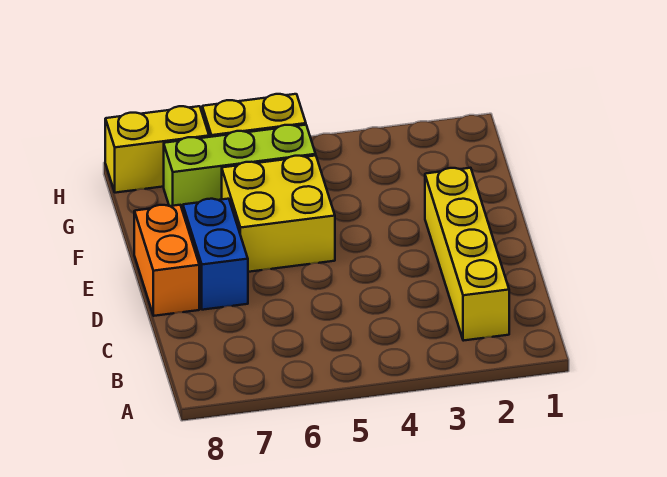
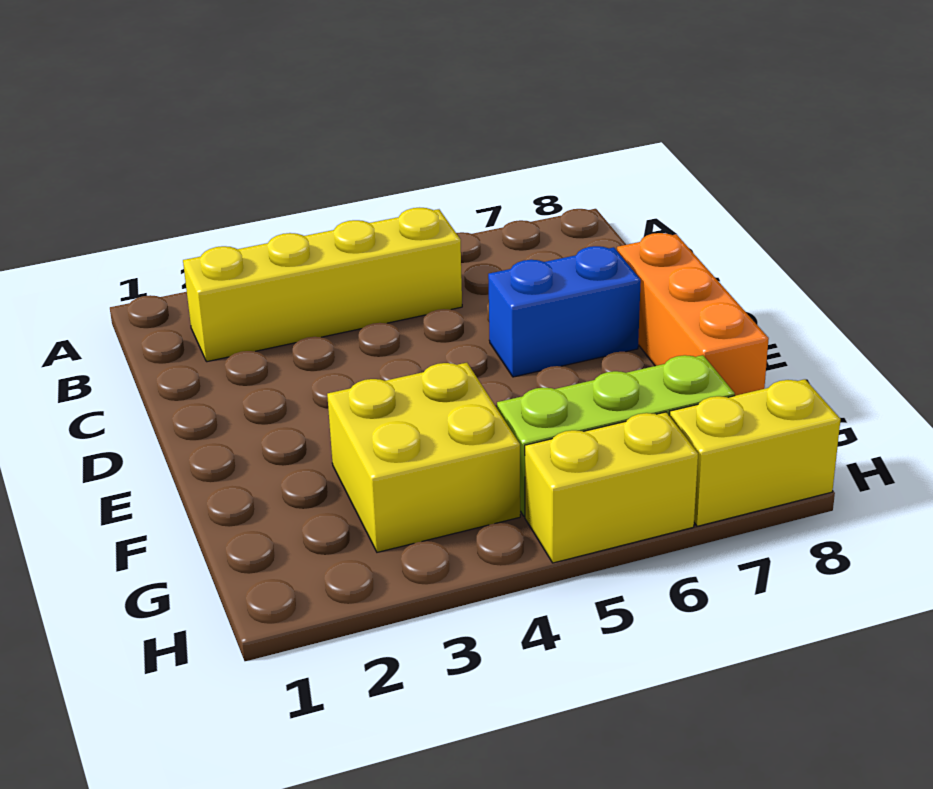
yellow 1x4 brick [425,168,509,341] -> yellow 1x4 brick turned to [183,208,462,362]
blue 1x2 brick [183,199,248,310] -> blue 1x2 brick turned to [488,246,641,377]
orange 1x2 brick [134,205,199,316] -> orange 1x3 brick [617,233,769,396]
yellow 2x2 brick [222,156,335,272] -> yellow 2x2 brick moved to [327,363,520,552]

